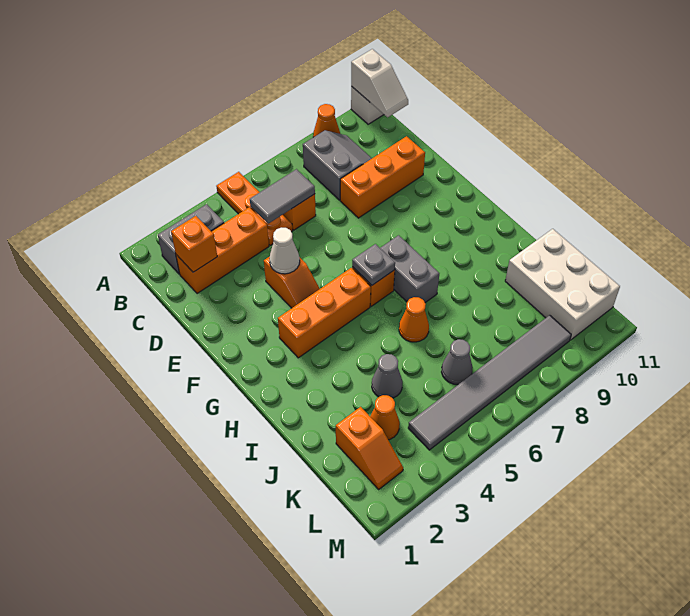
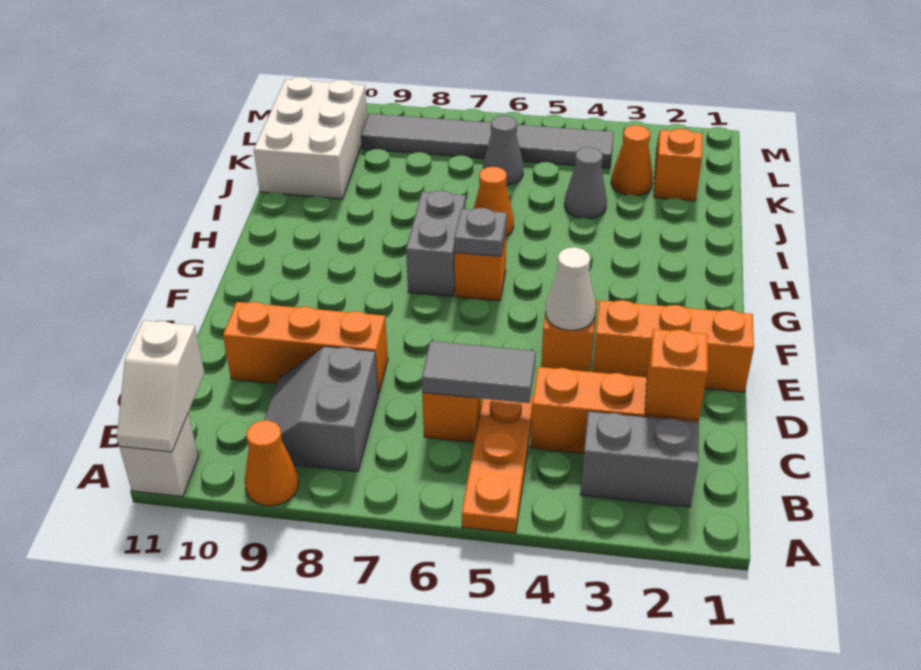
white 1x2 slope [351,49,408,117] -> white 1x2 slope turned to [117,321,204,452]
orange 1x3 brick [278,268,371,358] -> orange 1x3 brick moved to [592,300,754,392]

